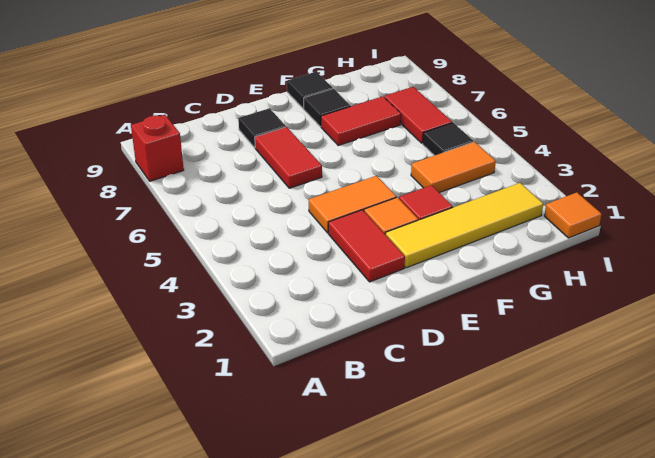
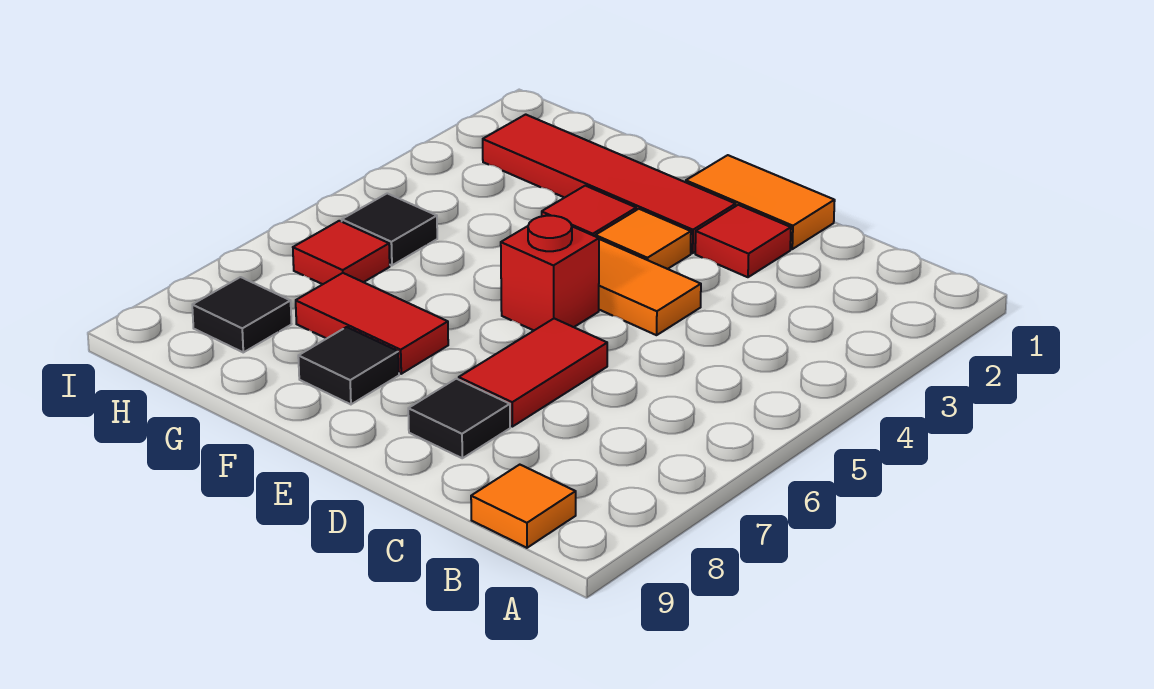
red 1x1 brick [131,115,184,181] -> red 1x1 brick moved to [501,215,599,330]
red 1x2 tile [328,210,405,282] -> red 1x1 tile [695,205,791,277]
yellow 1x4 tile [385,183,543,268] -> red 1x4 tile [483,114,736,253]
black 1x1 tile [287,72,333,108] -> black 1x1 tile moved to [192,277,291,352]
orange 1x2 tile [411,142,496,193] -> orange 1x2 tile moved to [686,155,835,249]
red 1x2 tile [384,87,452,143] -> red 1x1 tile [293,221,390,284]
orange 1x1 tile [544,192,602,238] -> orange 1x1 tile moved to [471,465,576,548]

